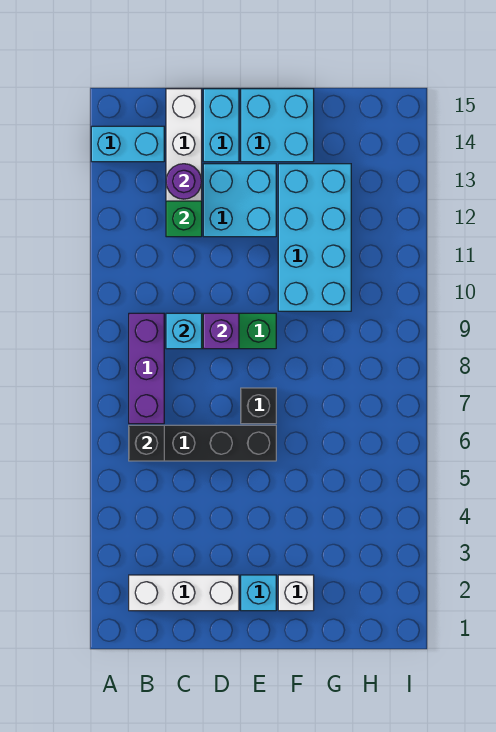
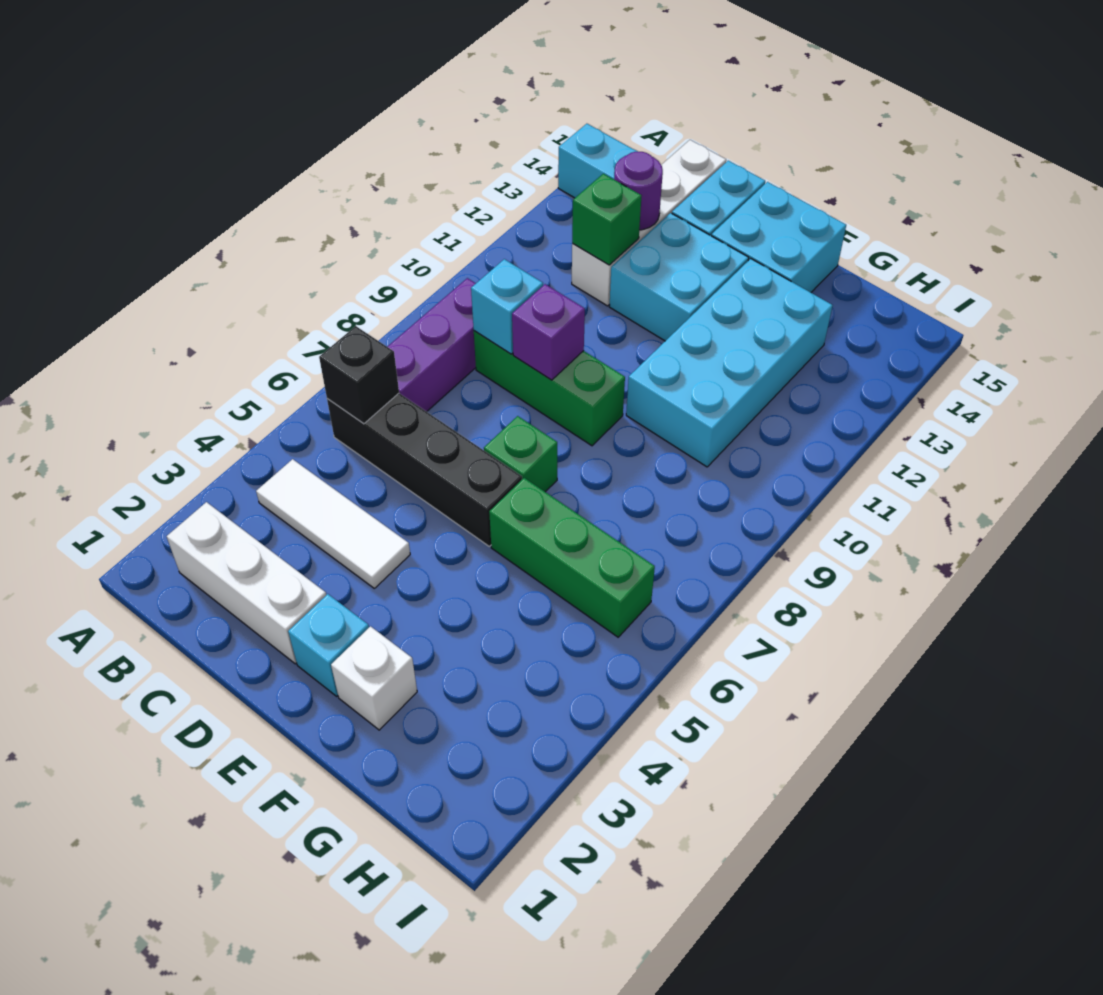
none -> white 1x3 tile [256,459,410,588]
black 1x1 brick [241,388,276,424] -> green 1x1 brick [484,416,557,492]
none -> green 1x3 brick [489,478,655,637]

